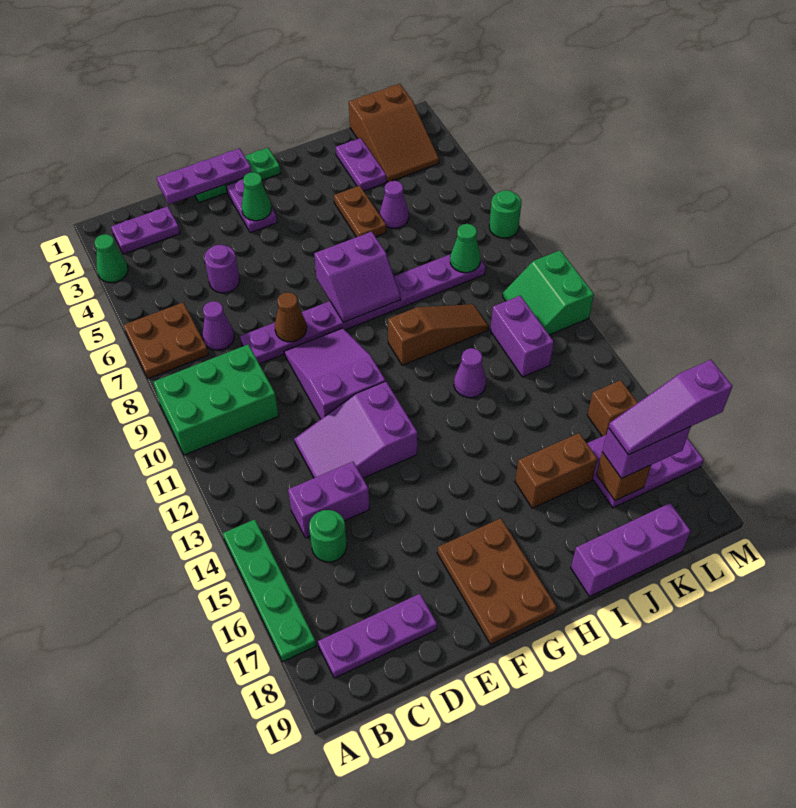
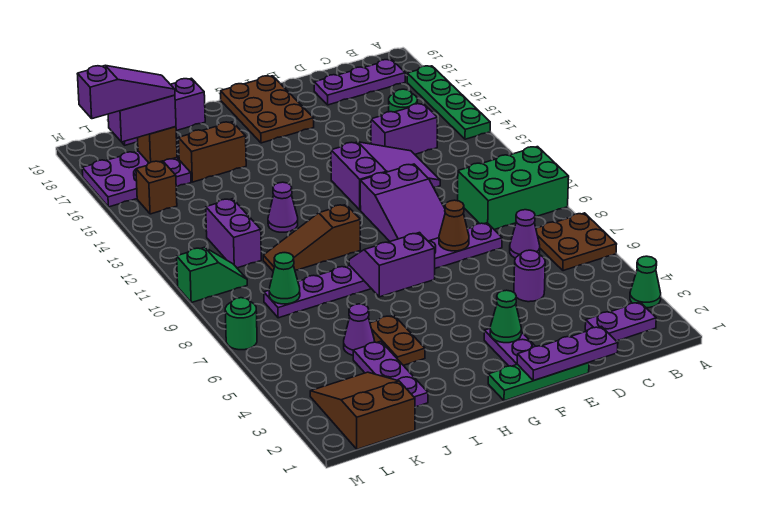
purple 1x2 plate [336,138,387,191] -> purple 1x3 plate [353,341,428,407]
green 2x2 slope [503,250,594,335] -> green 1x2 slope [177,247,247,303]

